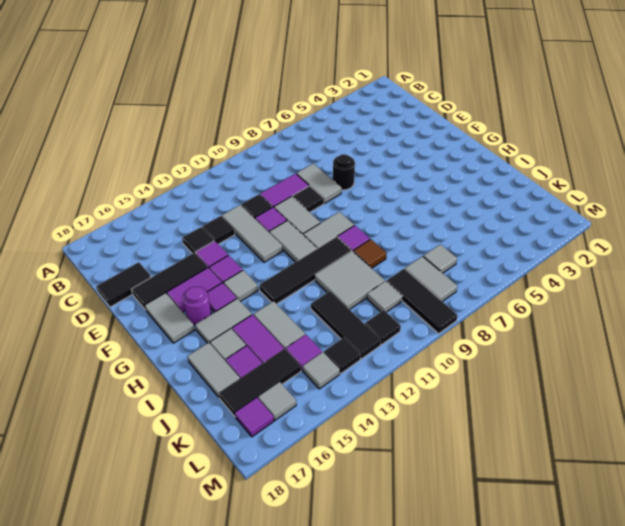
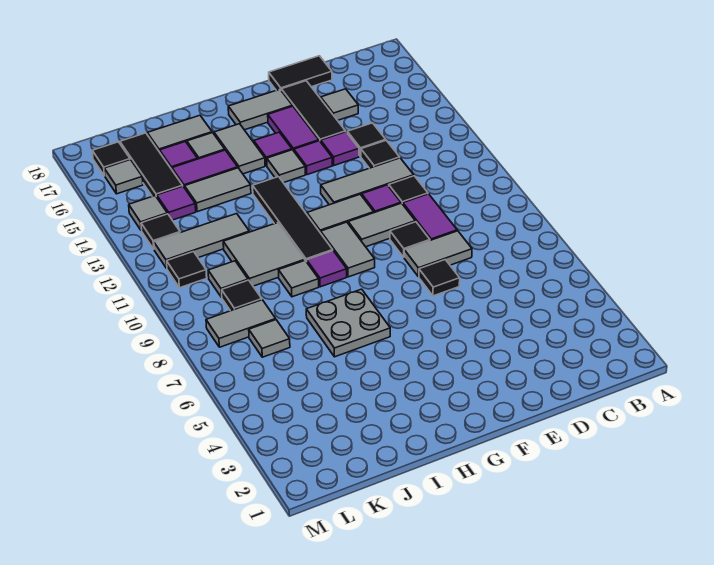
none -> grey 1x1 tile [321,89,358,121]
black 1x2 tile [96,262,151,307] -> black 1x2 tile turned to [269,56,332,90]
black 1x1 round brick [333,154,355,190] -> black 1x1 tile [419,260,460,296]
purple 1x1 round brick [183,287,211,325] -> none
none -> grey 2x2 plate [306,289,390,357]
brown 1x1 tile [353,239,387,268] -> grey 1x1 tile [279,261,319,297]
black 1x3 tile [311,291,381,359] -> grey 1x3 tile [154,214,249,268]
black 1x3 tile [386,268,458,334] -> black 1x1 tile [222,280,262,311]
purple 1x1 tile [235,398,274,437] -> black 1x1 tile [92,142,130,176]

